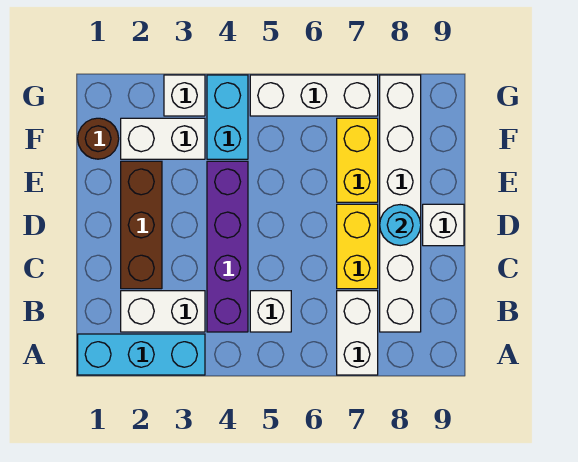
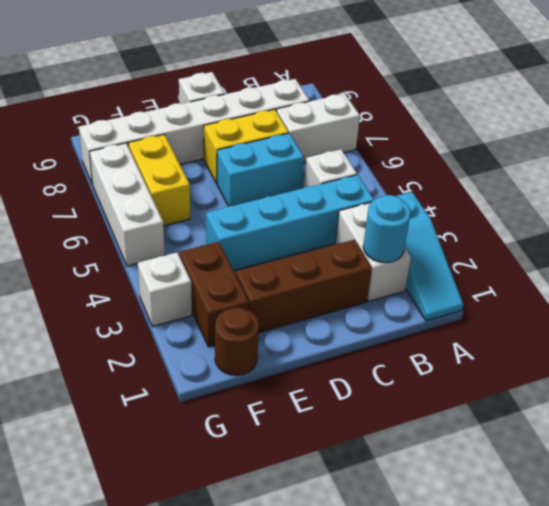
cyan 1x3 brick [78,334,205,375] -> cyan 1x3 slope [396,192,463,321]
purple 1x4 brick [207,161,248,332] -> cyan 1x4 brick [206,175,374,271]
cyan 1x1 round brick [380,205,421,246] -> cyan 1x1 round brick moved to [363,195,410,263]
yellow 1x2 brick [337,118,378,202] -> yellow 1x2 brick turned to [128,134,190,226]
white 1x2 brick [121,118,205,159] -> brown 1x2 brick [180,242,249,347]
cyan 1x2 brick [207,75,248,159] -> cyan 1x2 brick moved to [217,133,304,206]

